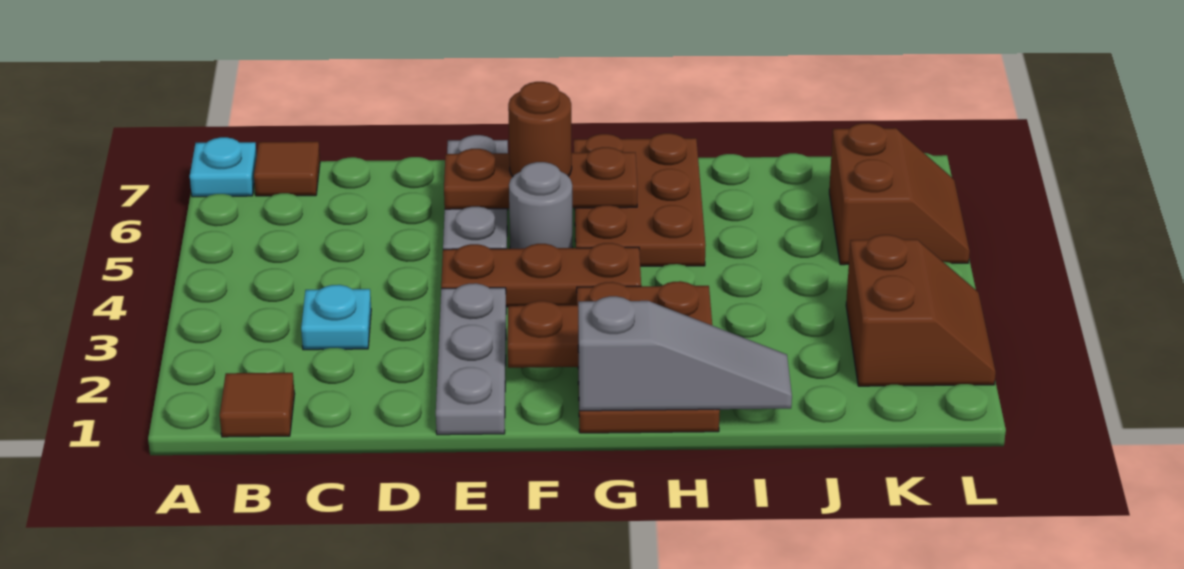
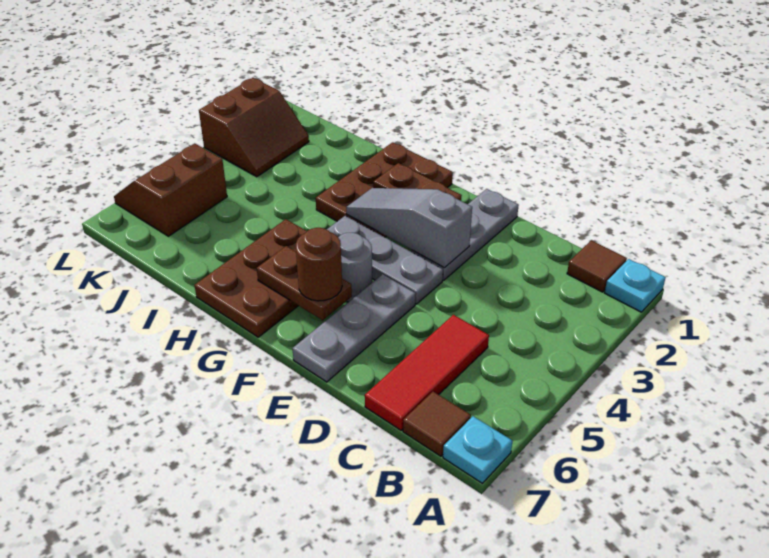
cyan 1x1 plate [301,285,371,350] -> cyan 1x1 plate moved to [605,259,666,312]
none -> red 1x3 tile [365,315,489,430]
brown 1x3 plate [441,243,641,307] -> grey 1x3 plate [327,216,443,304]
brown 1x3 plate [444,147,637,209] -> brown 1x2 plate [257,246,352,320]
grey 1x3 slope [578,296,792,411] -> grey 1x3 slope moved to [346,188,472,268]
brown 2x2 slope [846,235,996,386] -> brown 2x2 slope turned to [199,78,309,177]

